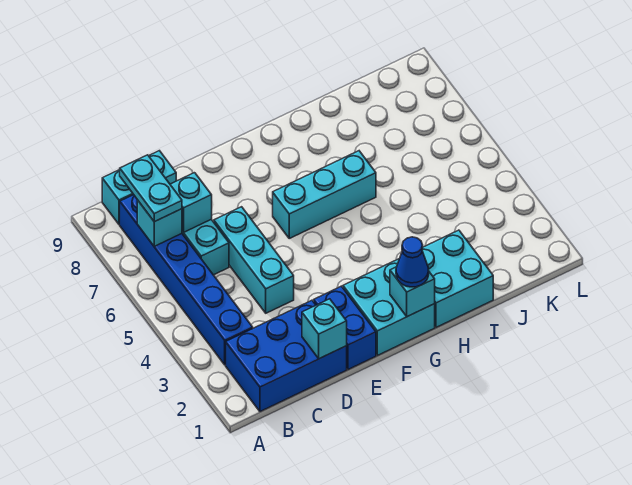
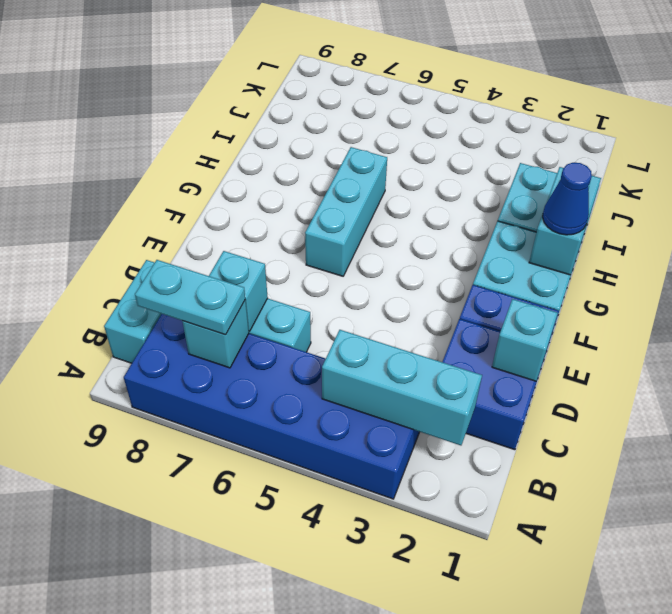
blue 2x3 brick [226,300,347,412] -> blue 2x2 brick [443,319,543,450]
blue 1x6 brick [120,195,253,365] -> blue 2x6 brick [124,314,419,499]
cyan 1x3 brick [214,207,294,313] -> cyan 1x3 brick moved to [322,330,482,445]
cyan 1x1 brick [390,267,435,317] -> cyan 1x2 brick [529,167,601,275]

